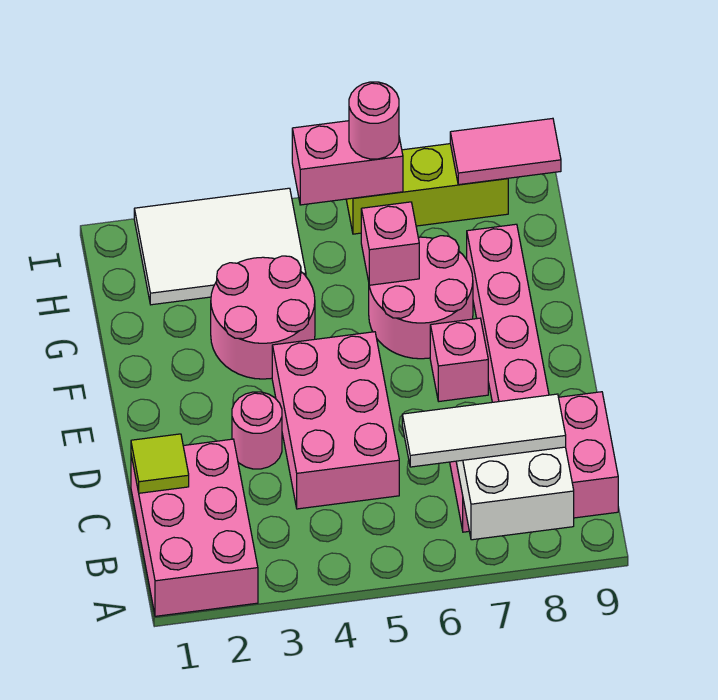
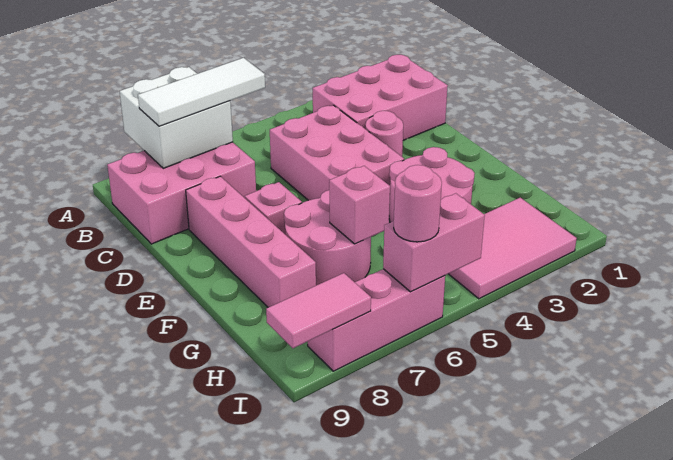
pink 2x3 brick [131,439,258,616] -> pink 2x3 brick turned to [313,55,448,140]
lime 1x1 tile [131,434,189,493] -> none
white 2x3 tile [134,188,306,305] -> pink 2x3 tile [449,198,577,299]
lime 1x3 brick [346,144,508,234] -> pink 1x3 brick [308,269,445,371]

